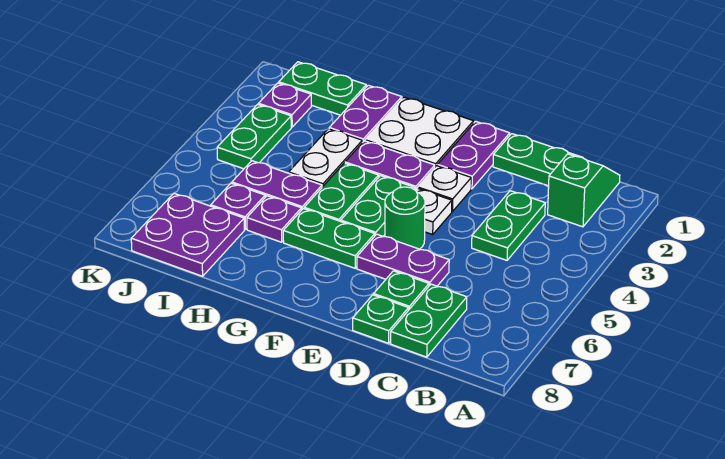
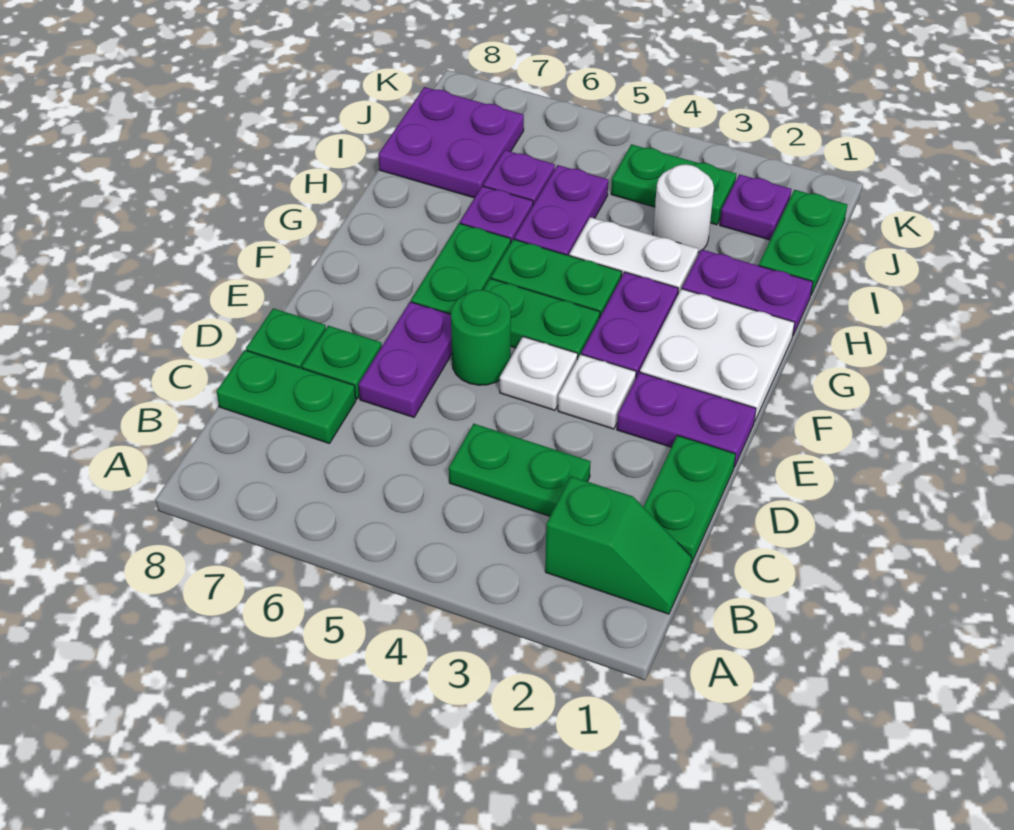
none -> white 1x1 round brick [653,164,714,253]

